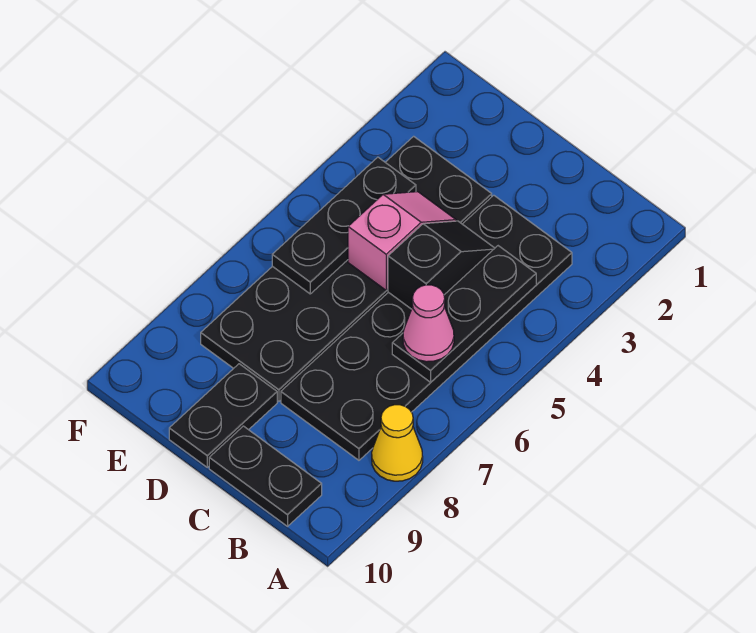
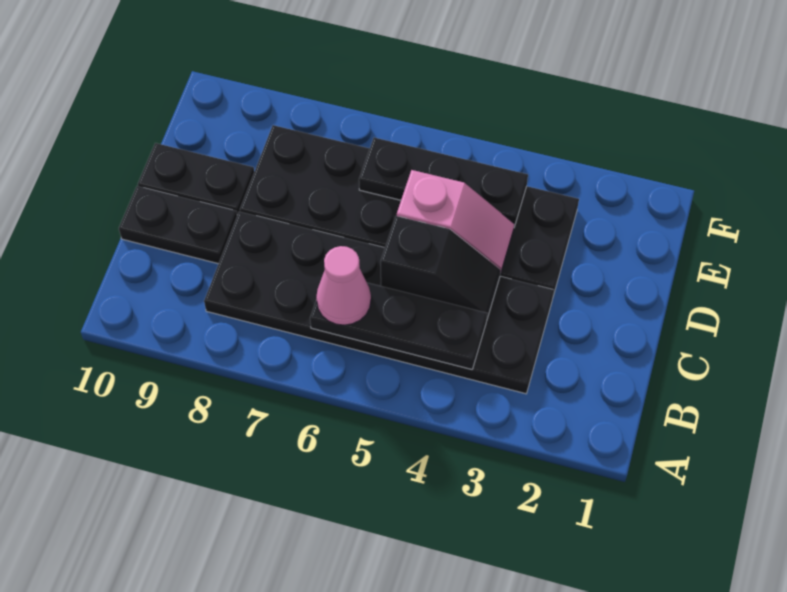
yellow 1x1 cone [372,405,423,481] -> none
black 1x2 plate [209,426,322,526] -> black 1x2 plate turned to [119,186,237,264]

